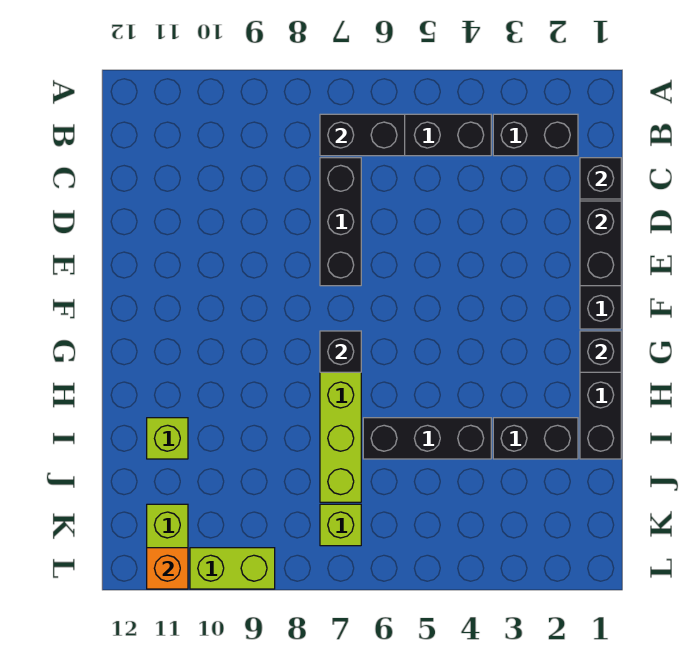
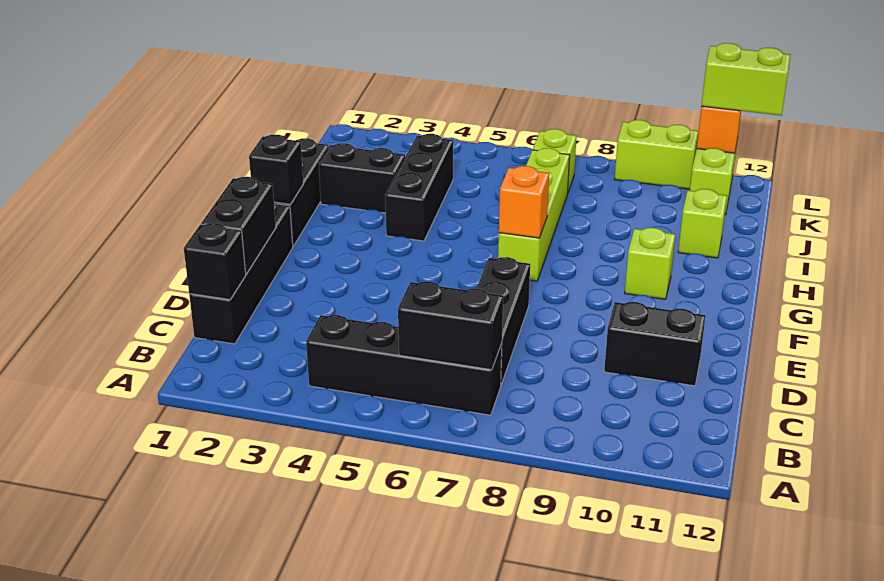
black 1x2 brick [493,114,578,156] -> black 1x2 brick moved to [604,302,706,386]
black 1x1 brick [320,331,361,372] -> orange 1x1 brick [499,166,549,238]
none -> lime 1x1 brick [625,228,675,299]
black 1x3 brick [363,418,491,459] -> black 1x3 brick turned to [385,134,453,241]
none -> lime 1x2 brick [702,43,790,115]

